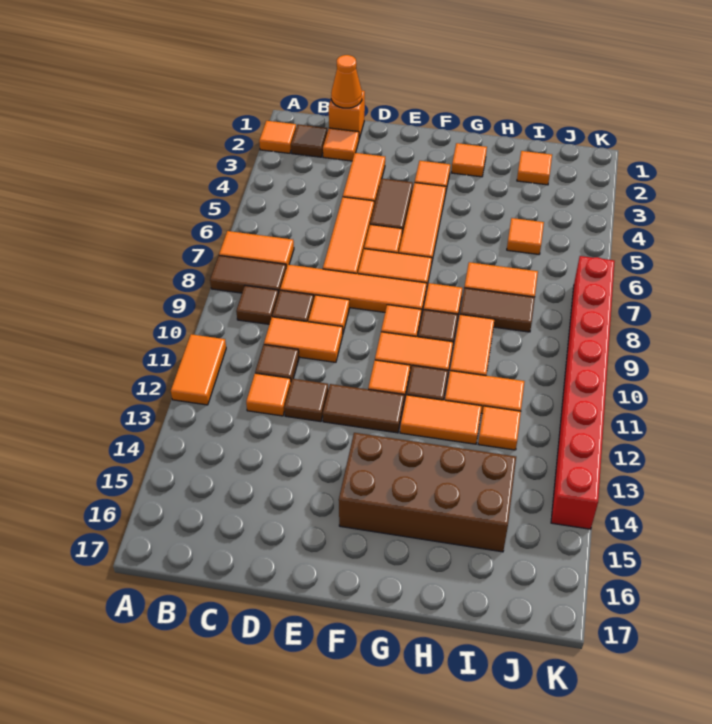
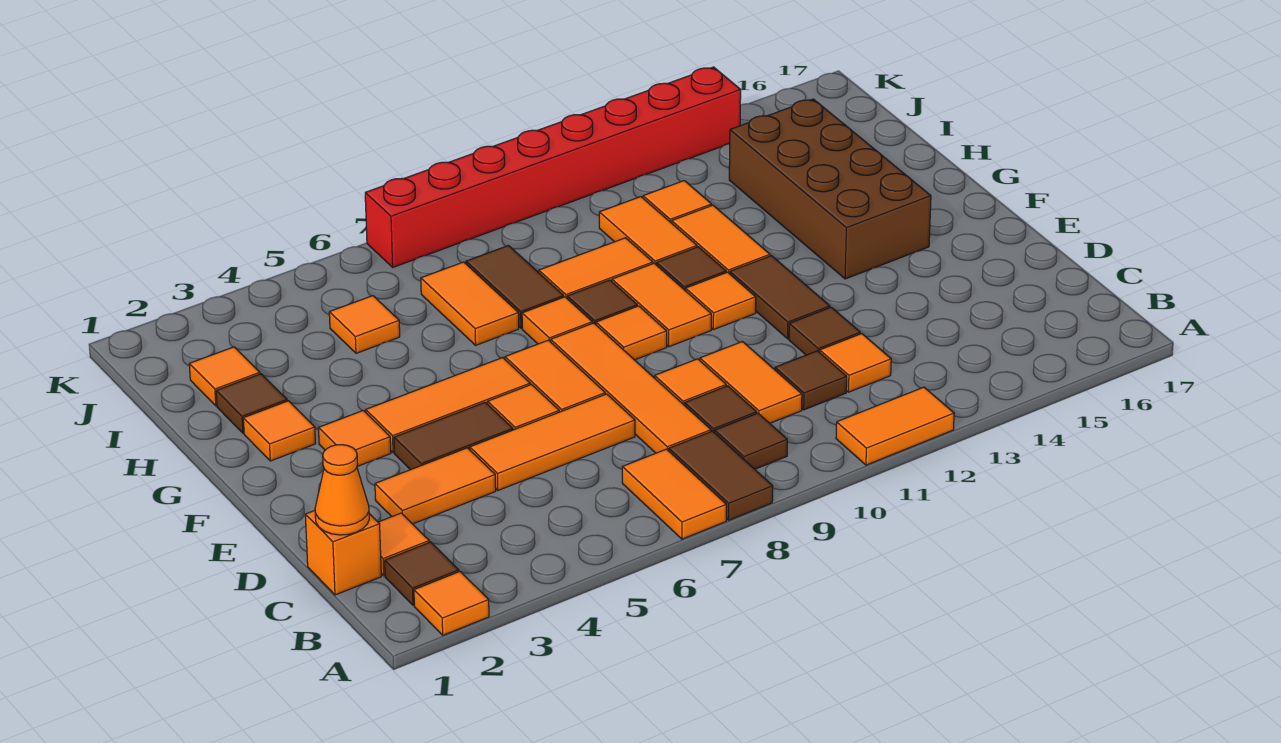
none -> brown 1x1 tile [216,374,287,433]

